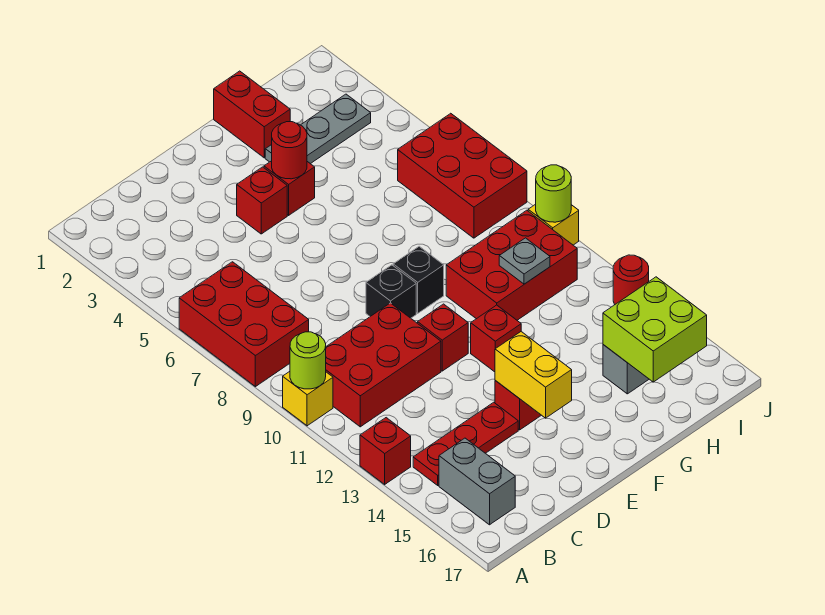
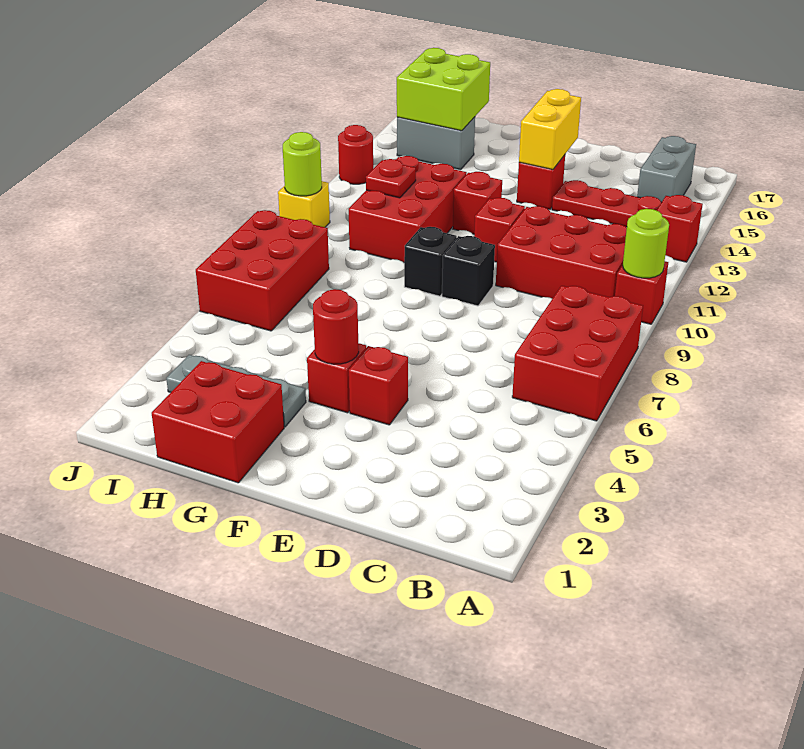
yellow 1x1 brick [283,372,333,426] -> red 1x1 brick [615,261,668,324]
red 1x2 brick [214,71,290,158] -> red 2x2 brick [152,361,284,483]
red 2x3 brick [446,210,577,320] -> red 2x3 brick turned to [349,156,467,263]
grey 1x1 plate [499,238,550,284] -> red 1x1 plate [366,159,416,198]

